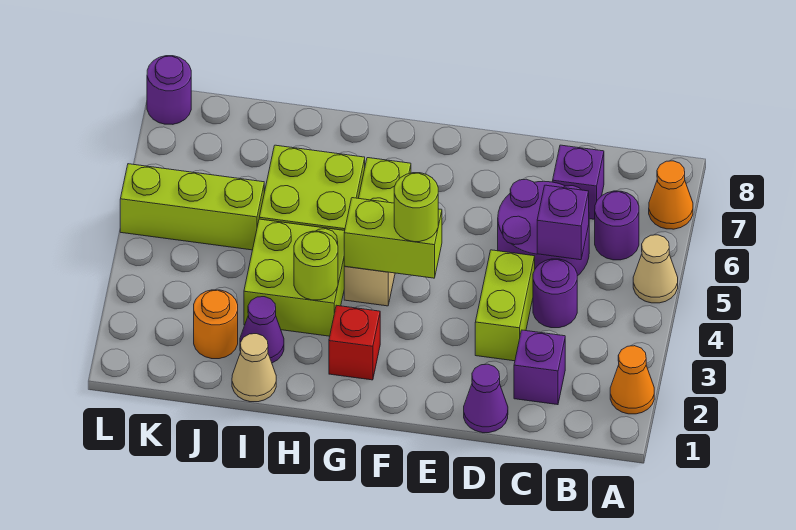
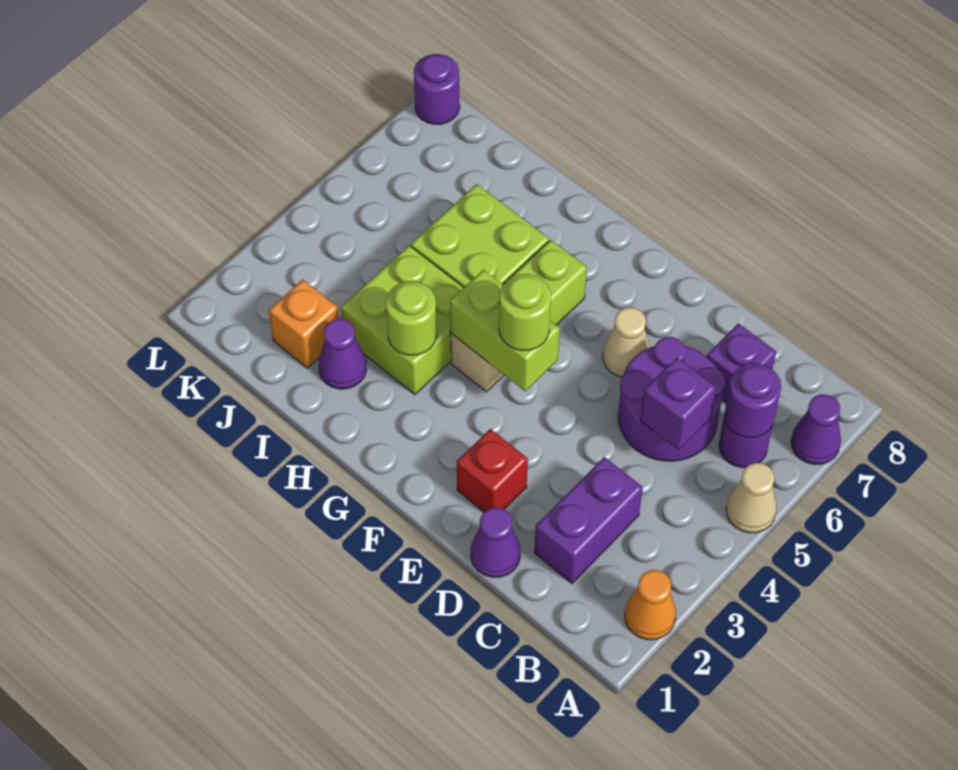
orange 1x1 cone [649,161,693,229] -> purple 1x1 cone [791,394,841,465]
purple 1x1 brick [514,330,565,405] -> purple 1x2 brick [534,457,643,583]
purple 1x1 round brick [533,259,577,328] -> purple 1x1 round brick moved to [724,363,781,438]
lime 1x2 brick [475,250,535,361] -> none
red 1x1 brick [329,305,380,380] -> red 1x1 brick moved to [457,429,528,512]
tan 1x1 cone [232,334,276,402] -> tan 1x1 cone moved to [603,307,650,377]
orange 1x1 round brick [194,290,238,359] -> orange 1x1 brick [269,279,339,368]
lime 1x3 brick [120,164,264,250] -> none

